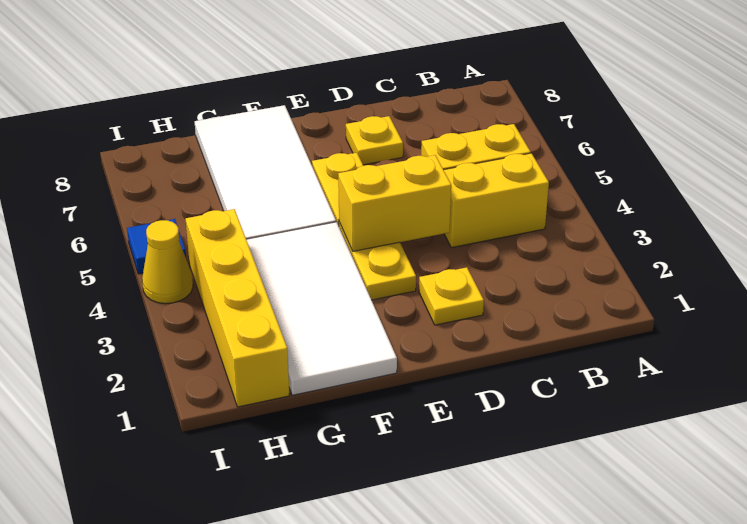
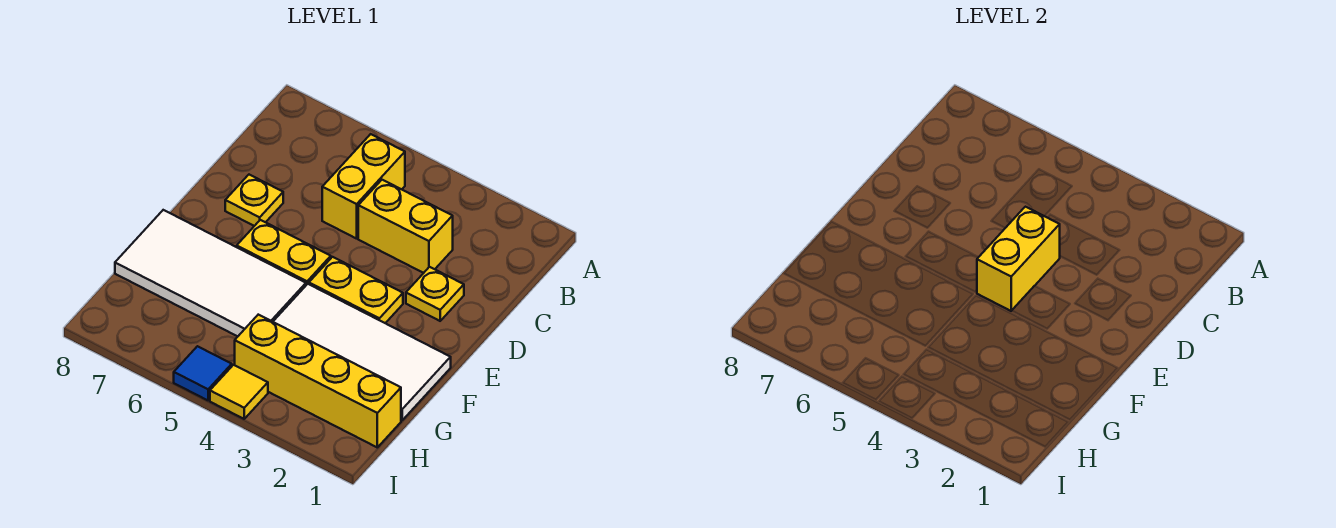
yellow 1x2 brick [444,153,549,248] -> yellow 1x2 brick turned to [358,180,453,273]
yellow 1x1 cone [142,220,193,304] -> yellow 1x1 tile [210,365,268,419]

